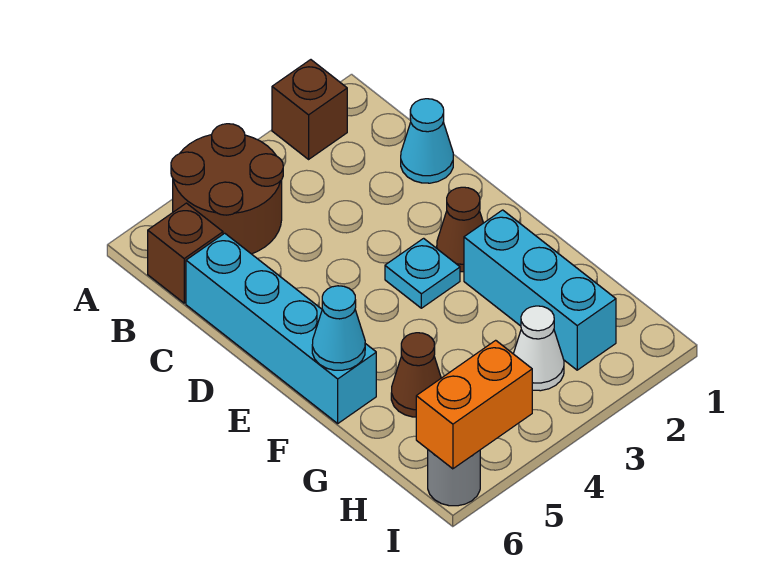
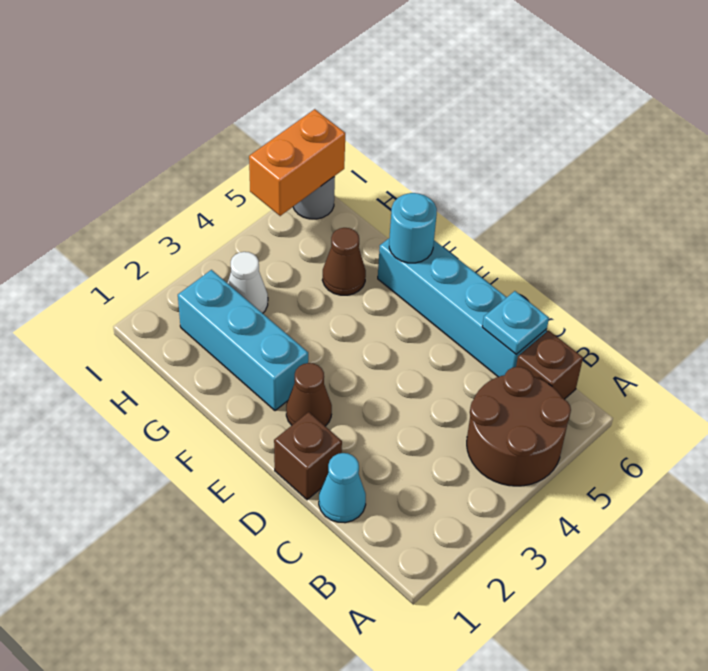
brown 1x1 brick [272,60,347,159] -> brown 1x1 brick moved to [274,412,342,500]
cyan 1x1 plate [385,238,460,308] -> cyan 1x1 plate moved to [482,291,549,354]
cyan 1x1 cone [312,286,365,370] -> cyan 1x1 round brick [389,193,437,263]

